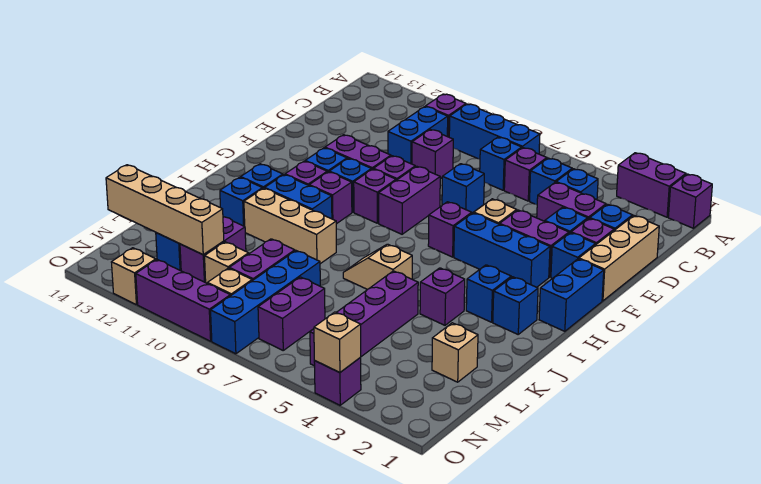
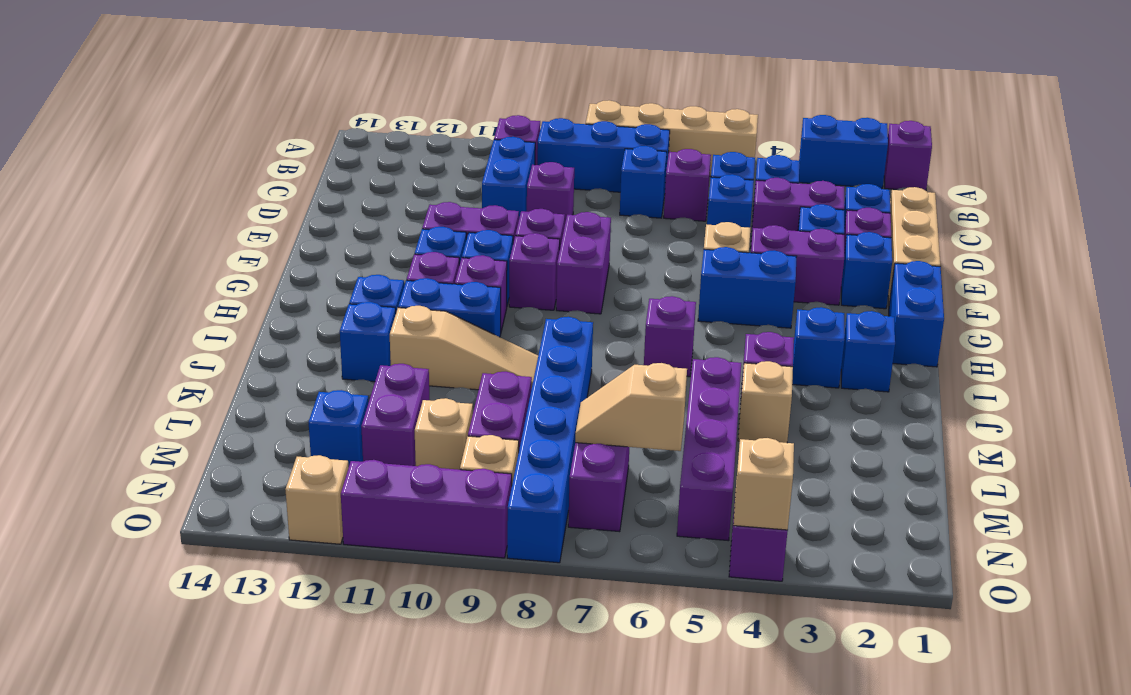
purple 1x2 brick [617,153,686,217] -> blue 1x2 brick [799,115,888,188]
blue 1x1 brick [442,164,484,213] -> blue 1x1 brick moved to [707,174,754,228]
blue 1x3 brick [454,213,550,287] -> blue 1x2 brick [698,247,797,328]
purple 1x1 brick [428,202,472,257] -> purple 1x1 brick moved to [644,296,696,377]
tan 1x2 slope [343,244,412,289] -> tan 1x2 slope moved to [575,363,687,451]
tan 1x3 brick [244,188,336,264] -> tan 1x3 slope [390,306,538,390]
tan 1x1 brick [432,323,478,382] -> tan 1x1 brick moved to [738,361,793,443]
blue 1x4 brick [211,251,320,354] -> blue 1x6 brick [507,317,593,563]
tan 1x4 brick [106,165,224,255] -> tan 1x4 brick moved to [586,100,758,176]

